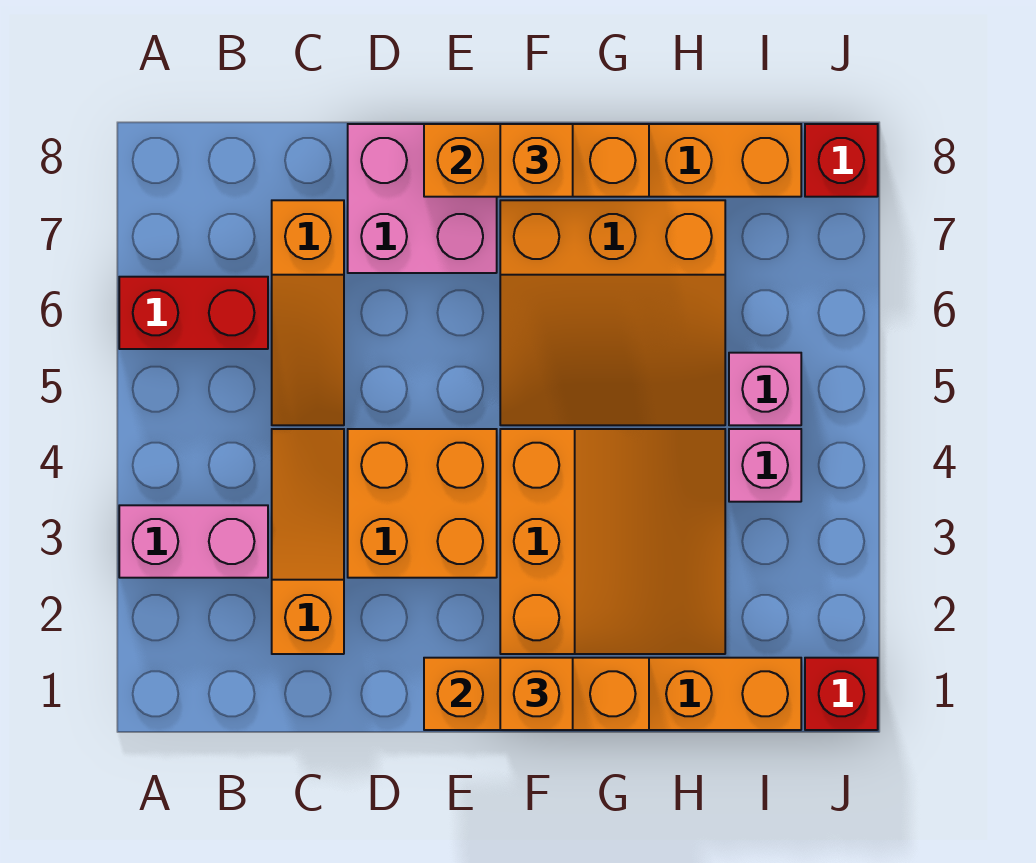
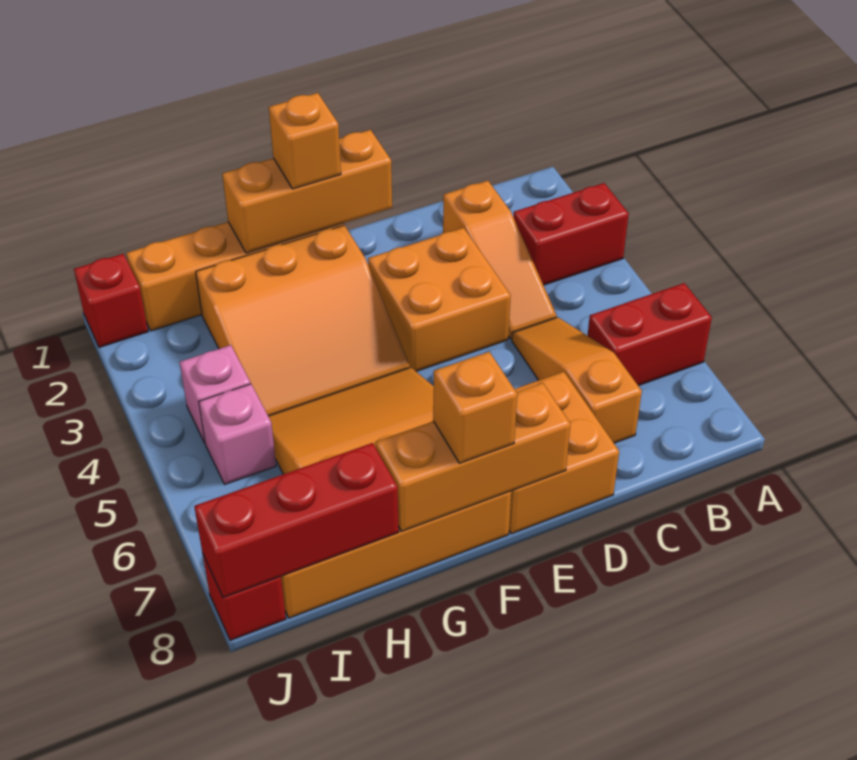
pink 1x2 brick [119,505,268,578] -> red 1x2 brick [513,183,629,285]
pink 2x2 brick [348,124,497,273] -> orange 2x2 brick [509,372,619,534]
orange 3x3 slope [500,429,725,654] -> orange 3x3 slope turned to [196,225,410,416]
none -> red 1x3 brick [194,443,399,598]

